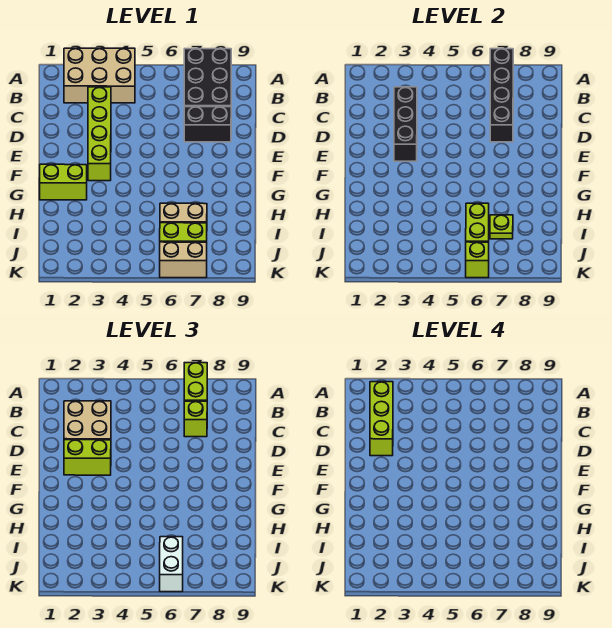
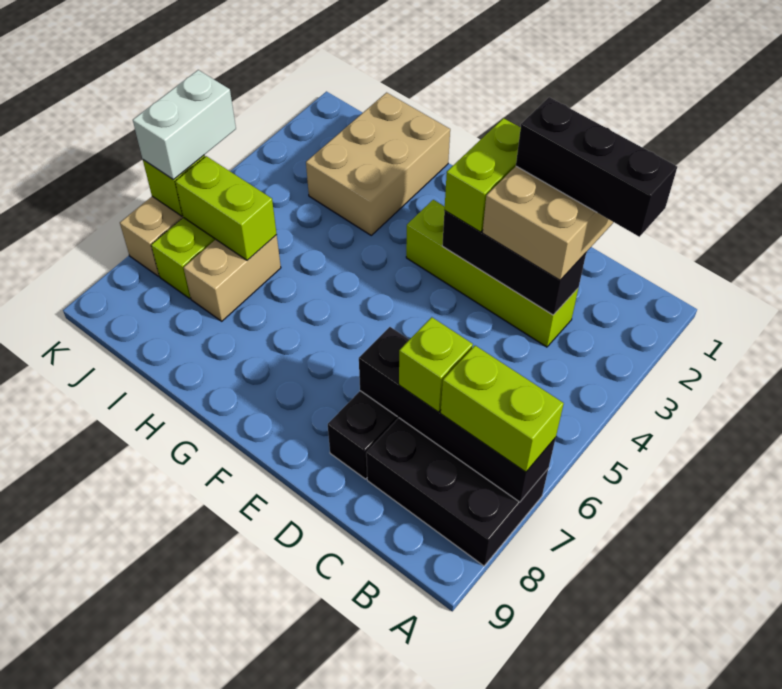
tan 2x3 brick [64,48,135,103] -> tan 2x3 brick moved to [306,93,450,235]
lime 1x3 brick [370,382,393,456] -> black 1x3 brick [516,97,677,237]
lime 1x2 brick [40,164,87,200] -> none
lime 1x1 plate [490,215,513,239] -> none
white 1x2 brick [160,537,183,592] -> white 1x2 brick turned to [133,70,236,179]

